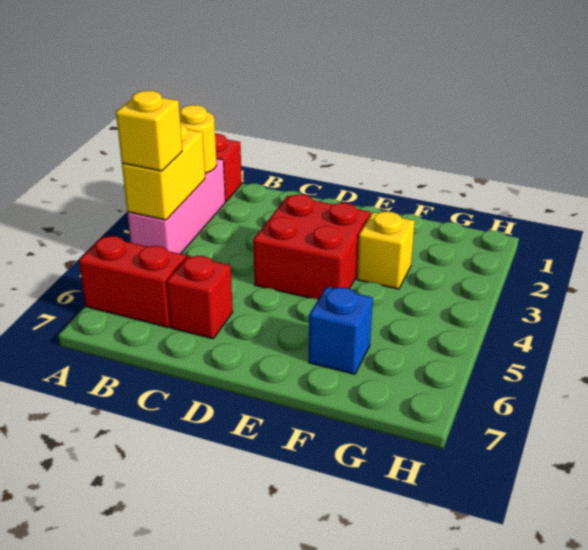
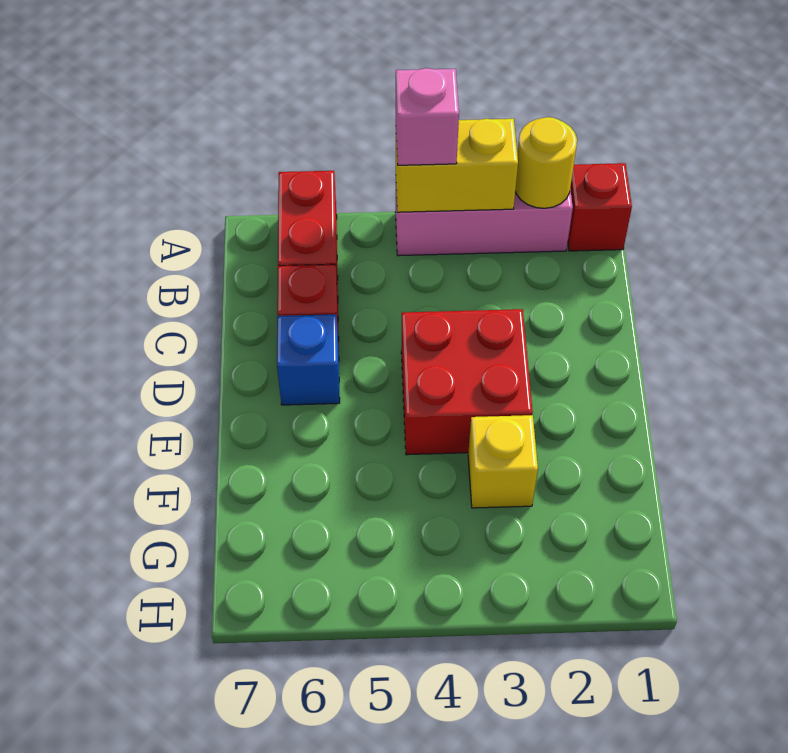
yellow 1x1 brick [116,91,182,171] -> pink 1x1 brick [396,68,459,165]
blue 1x1 brick [309,287,373,374] -> blue 1x1 brick moved to [277,314,340,405]

